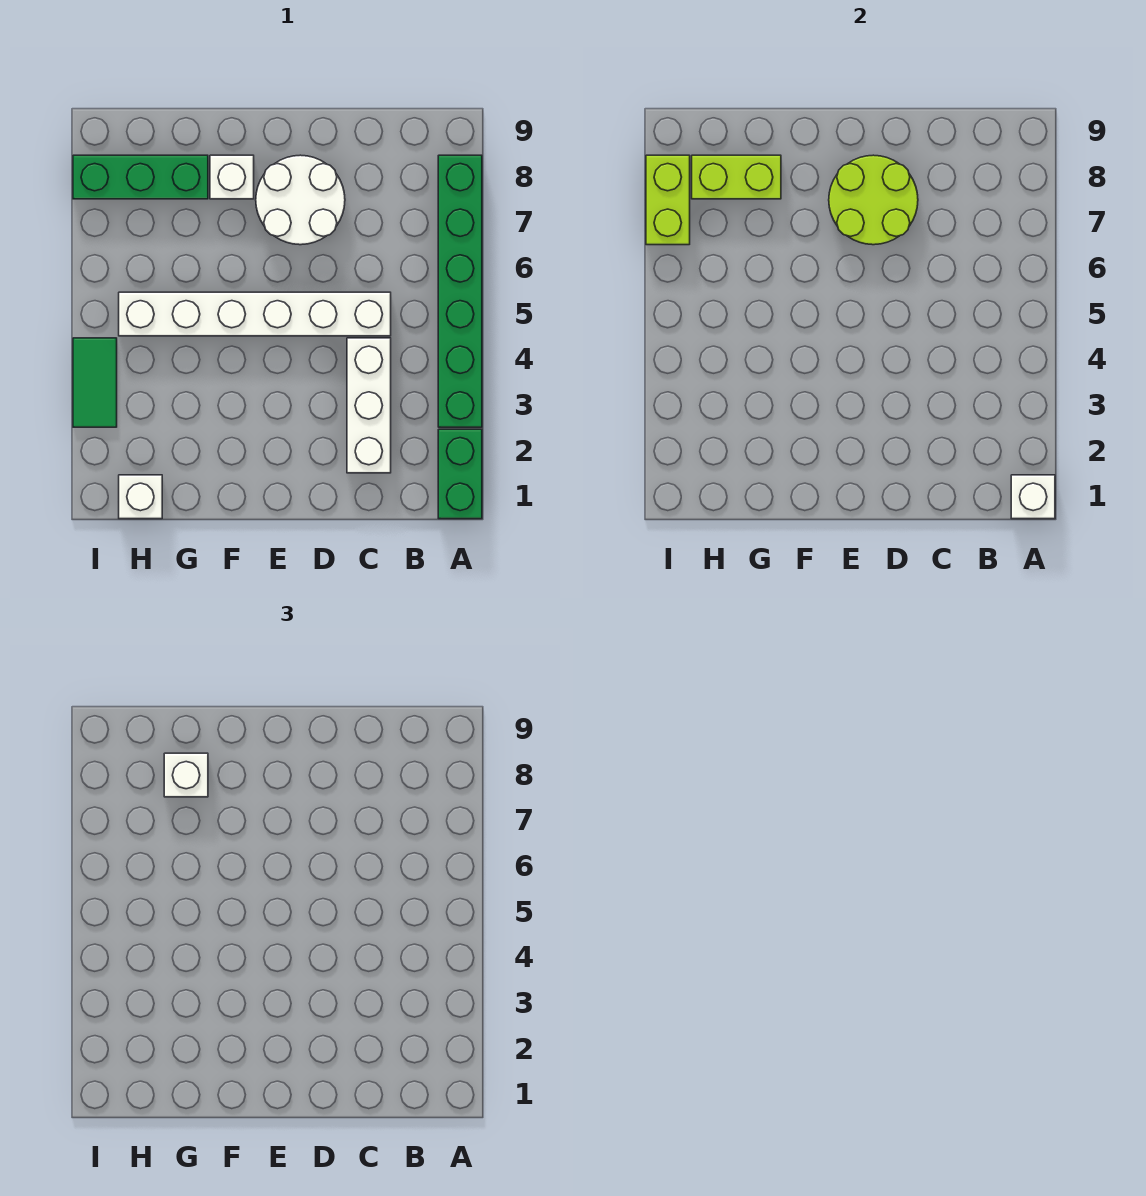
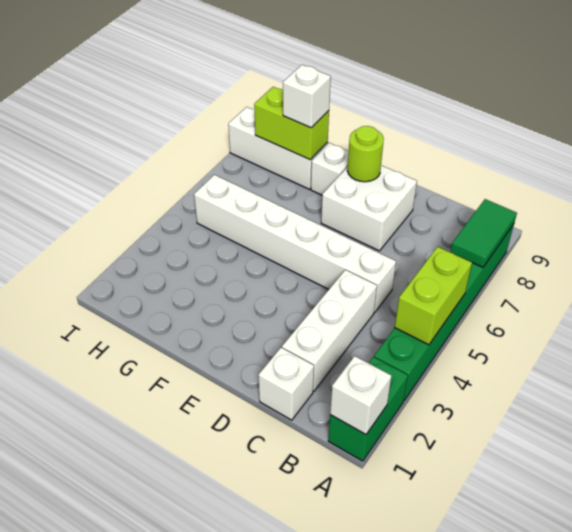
white 2x2 round brick [256,155,345,245] -> white 2x2 brick [321,165,417,251]
lime 2x2 round brick [829,155,918,245] -> lime 1x1 round brick [347,126,384,182]
green 1x3 brick [73,155,208,199] -> white 1x3 brick [228,107,328,189]
white 1x1 brick [119,475,162,519] -> white 1x1 brick moved to [259,348,314,420]
green 1x2 tile [73,338,117,427] -> green 1x2 tile moved to [450,199,517,267]
lime 1x2 brick [646,155,690,245] -> lime 1x2 brick moved to [395,247,472,345]

